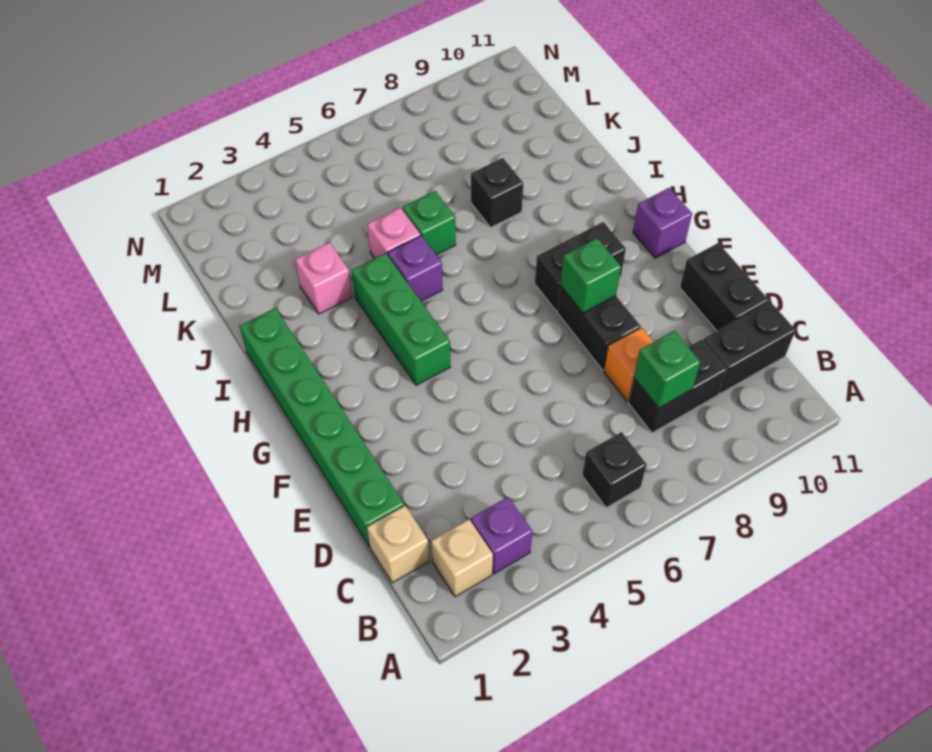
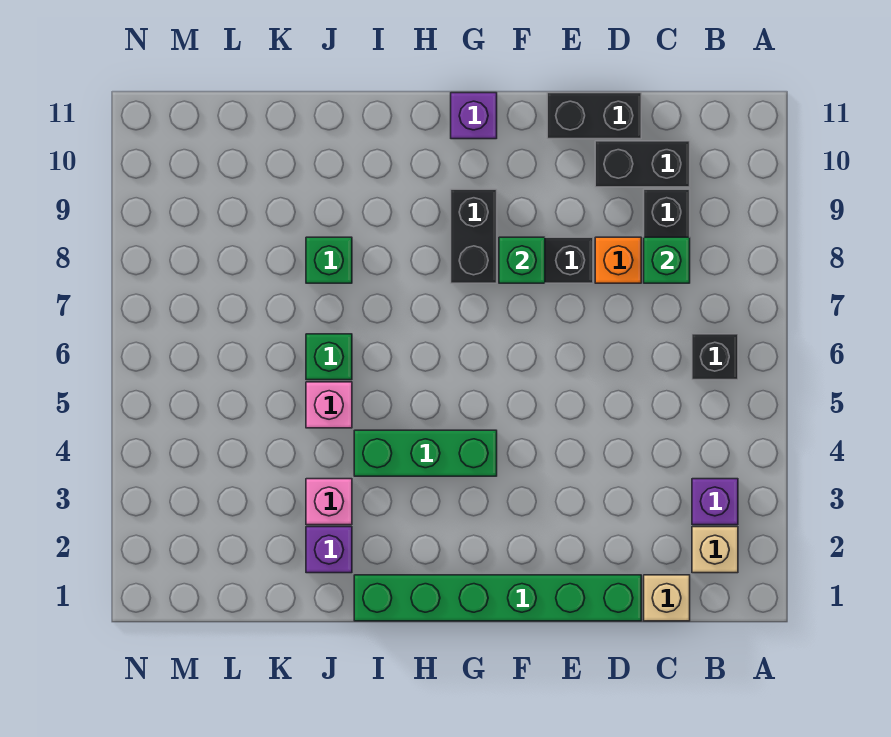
black 1x2 brick [703,301,795,393] -> black 1x2 brick turned to [595,141,690,187]
purple 1x1 brick [388,236,443,301] -> purple 1x1 brick moved to [306,527,352,573]
black 1x1 brick [471,158,523,227] -> green 1x1 brick [306,237,352,283]

